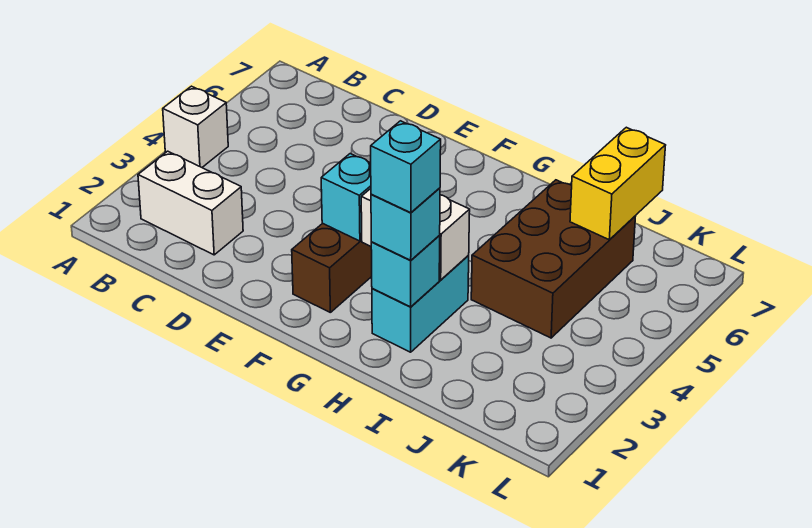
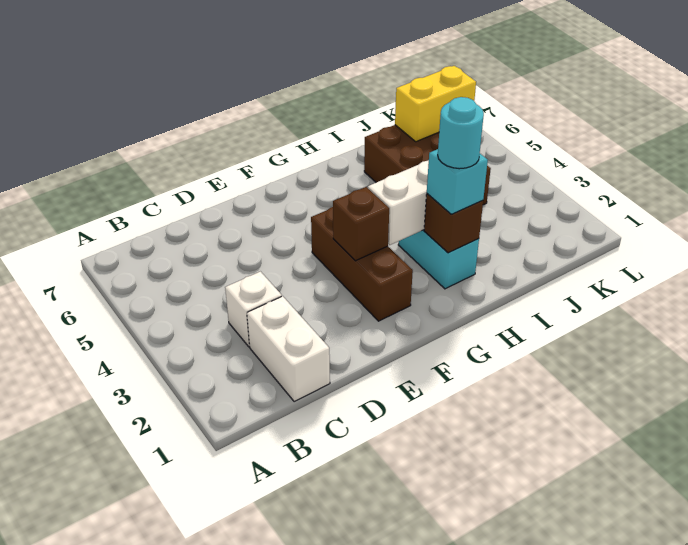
white 1x1 brick [163,86,228,167] -> white 1x1 brick moved to [225,272,282,347]
white 1x2 brick [138,151,243,255] -> white 1x2 brick turned to [247,296,330,402]
cyan 1x1 brick [321,154,371,241] -> brown 1x1 brick [333,187,389,261]
cyan 1x1 brick [371,236,440,307] -> brown 1x1 brick [424,194,483,253]
cyan 1x1 brick [371,121,441,213] -> cyan 1x1 round brick [438,97,484,169]
yellow 1x2 brick [570,127,666,240] -> yellow 1x2 brick turned to [395,66,476,142]

